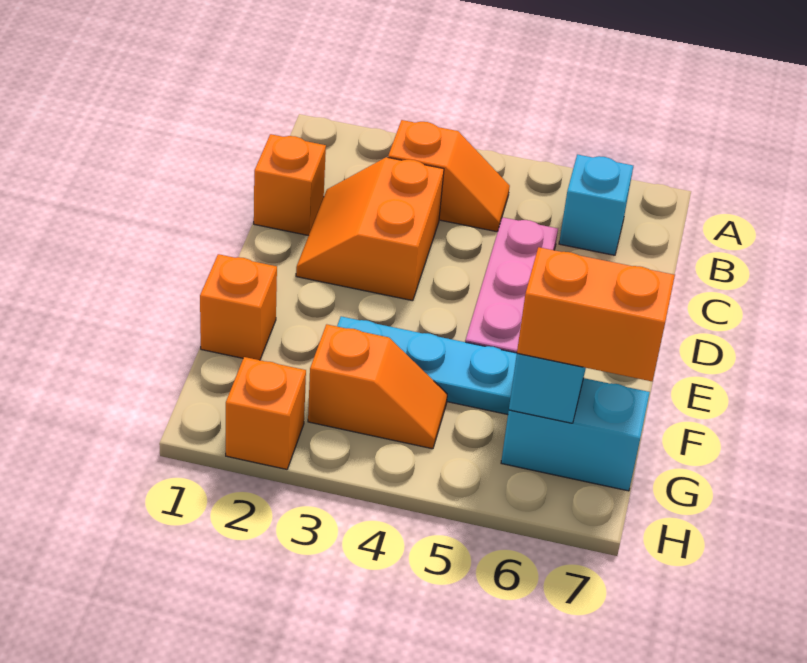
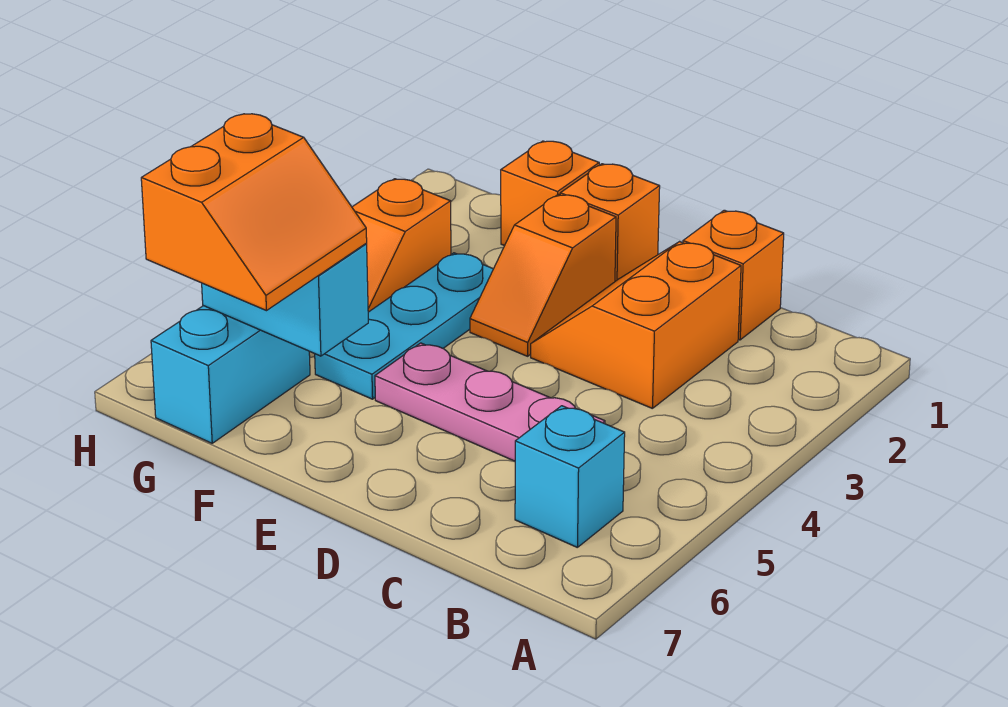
orange 1x2 slope [388,120,510,232] -> orange 1x2 slope moved to [470,194,616,356]
orange 2x2 slope [296,157,444,301] -> orange 2x2 slope turned to [531,242,741,409]
orange 1x1 brick [226,357,306,469] -> orange 1x1 brick moved to [560,164,660,281]

